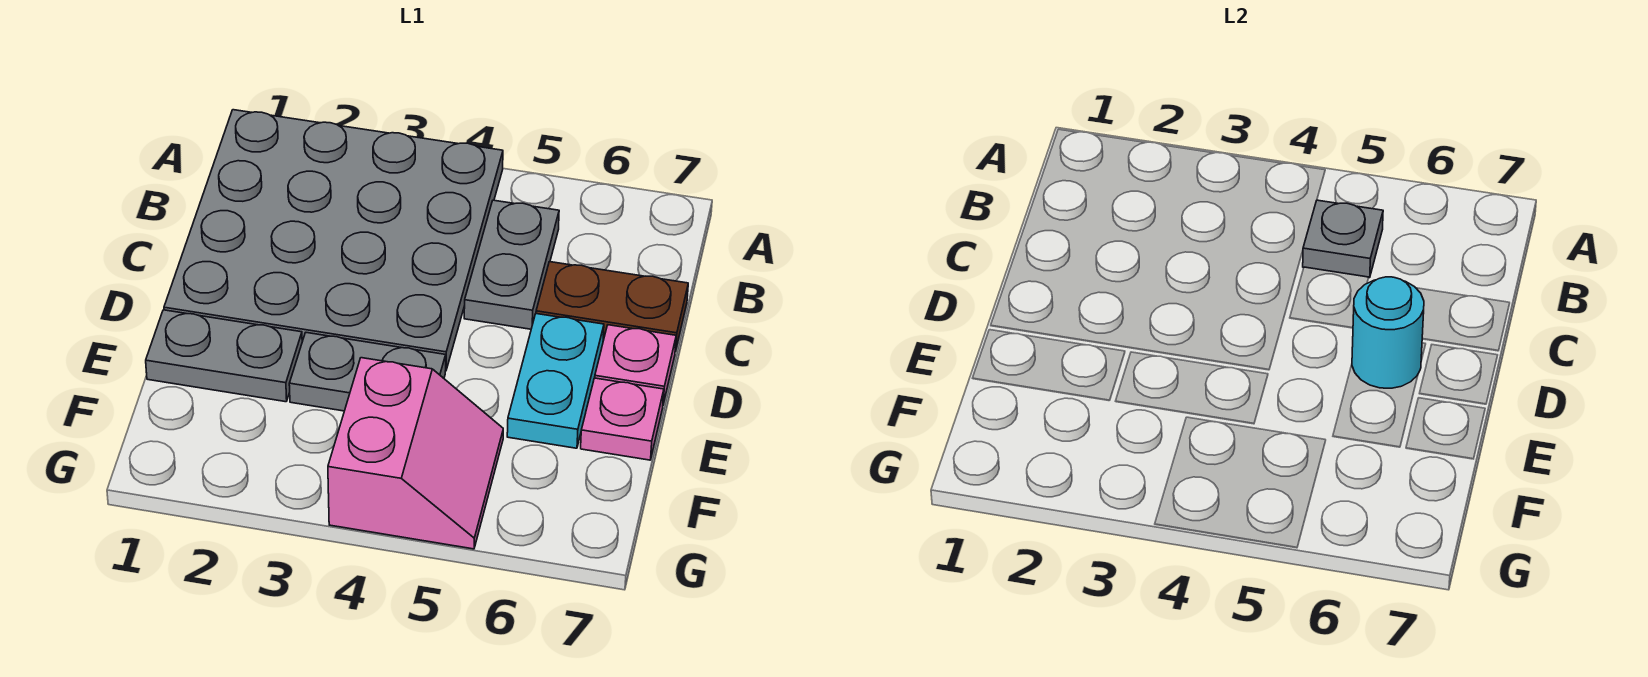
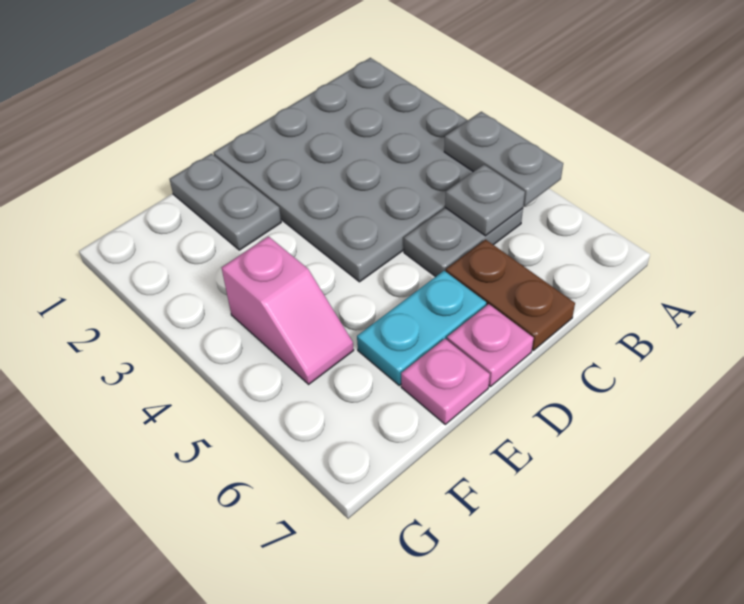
cyan 1x1 round brick [1352,277,1424,388] -> none
grey 1x2 plate [289,333,446,411] -> grey 1x2 plate moved to [444,112,563,206]
pink 2x2 slope [328,358,503,549] -> pink 1x2 slope [222,236,354,384]

